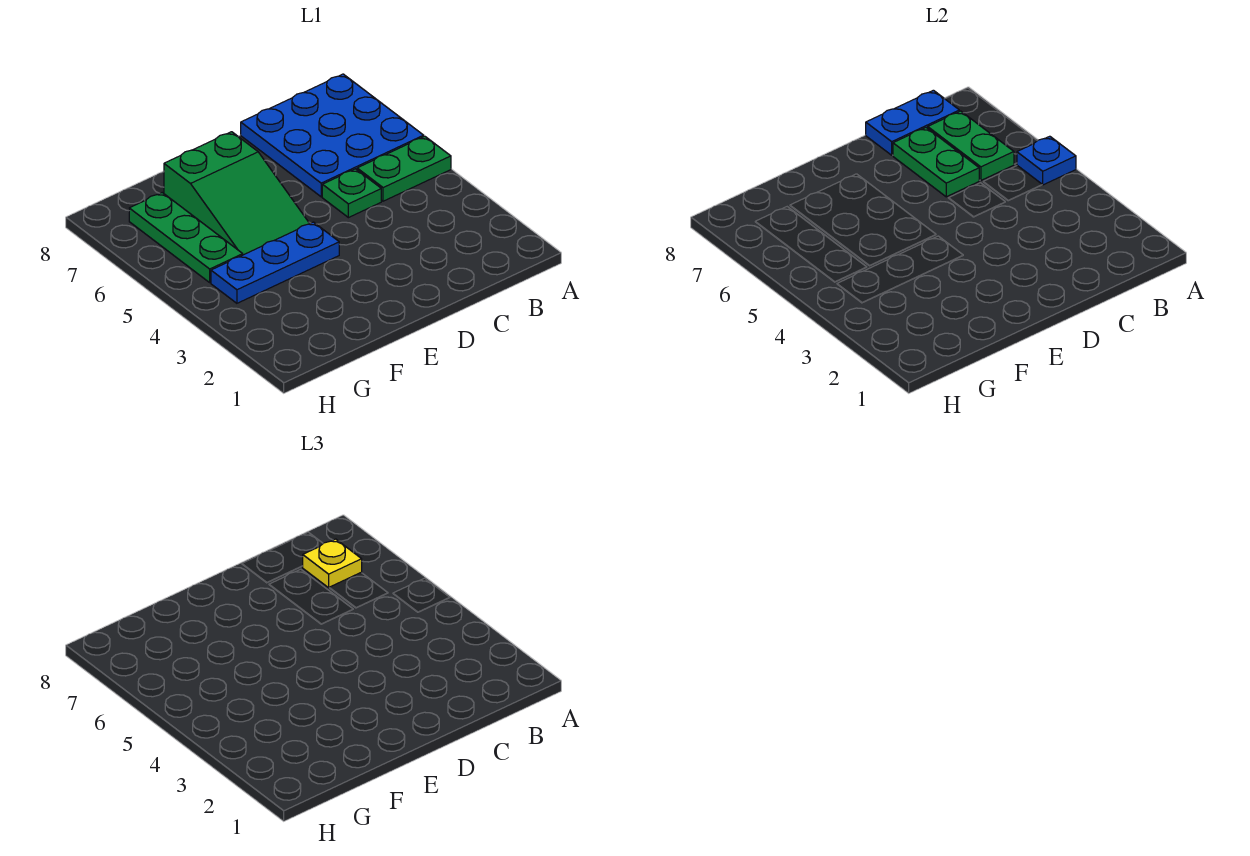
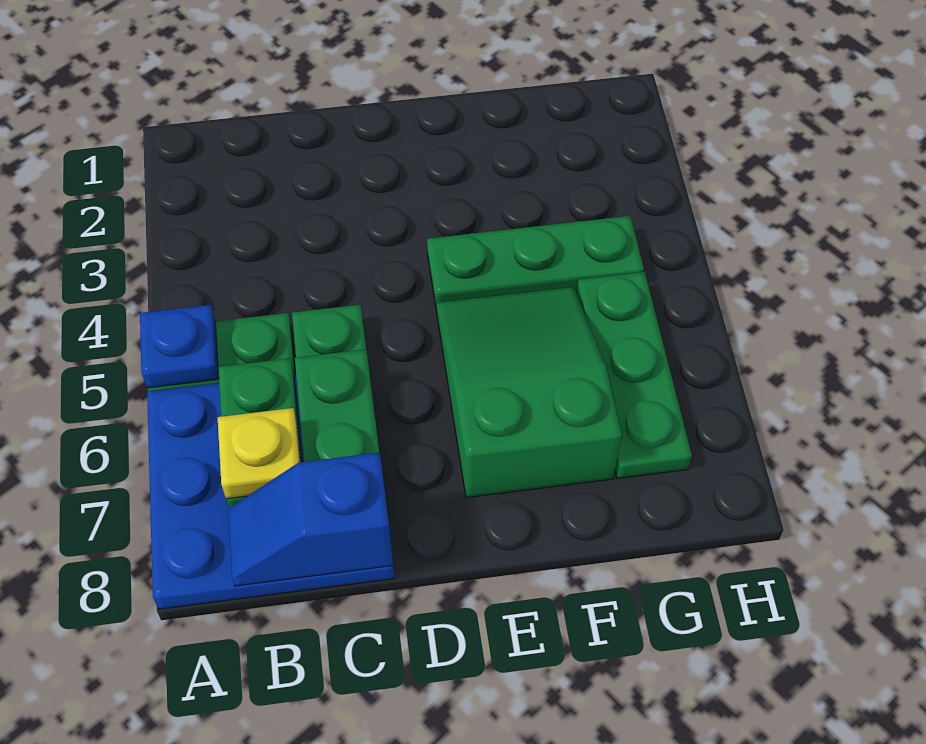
blue 1x2 plate [866,90,959,155] -> blue 1x2 slope [228,452,393,586]
blue 1x3 plate [211,222,339,303] -> green 1x3 plate [427,216,644,305]

